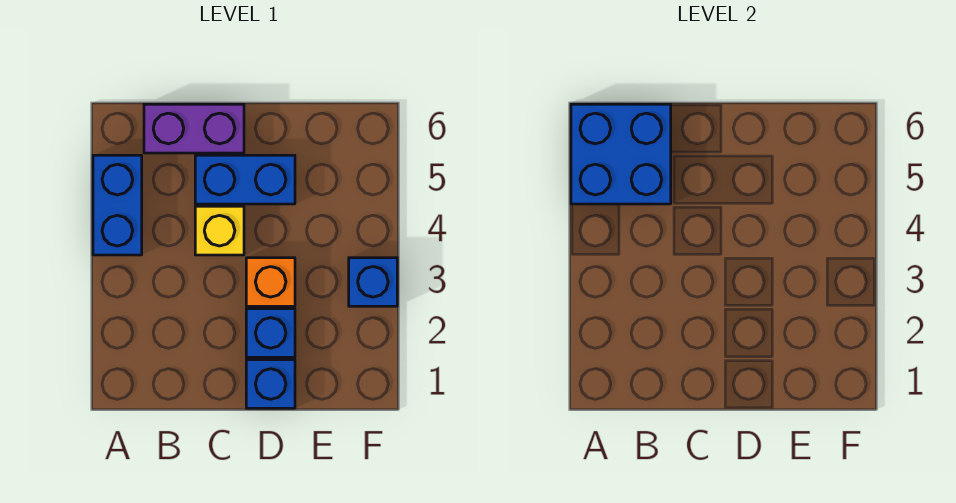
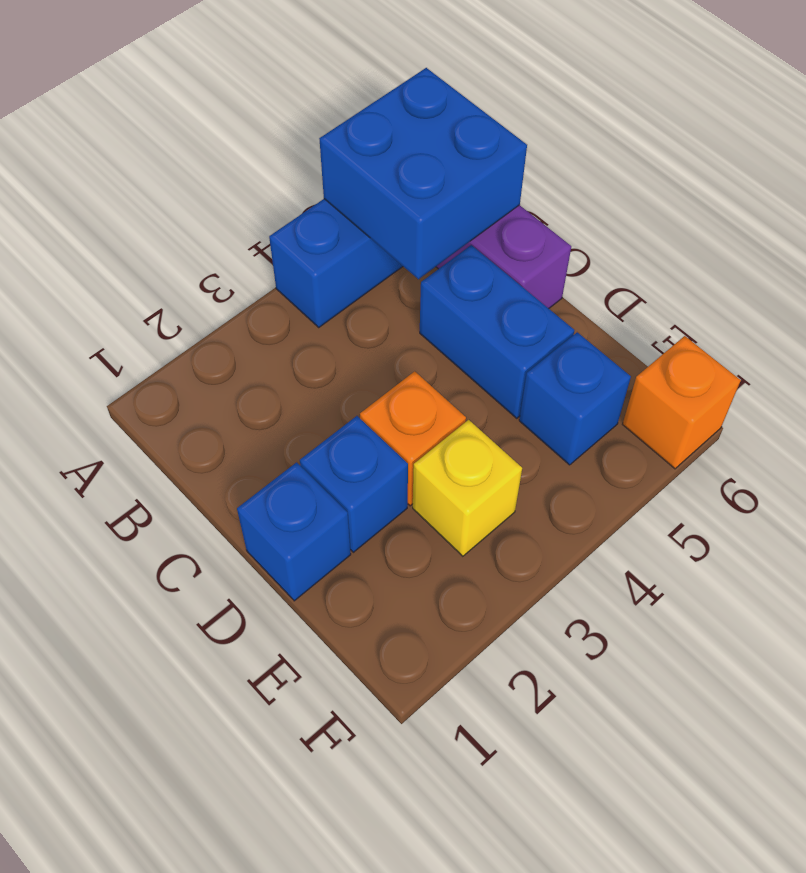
yellow 1x1 brick [195,206,244,255] -> yellow 1x1 brick moved to [413,420,522,556]
blue 1x1 brick [349,258,397,306] -> blue 1x1 brick moved to [519,332,631,465]
none -> orange 1x1 brick [622,336,741,469]

